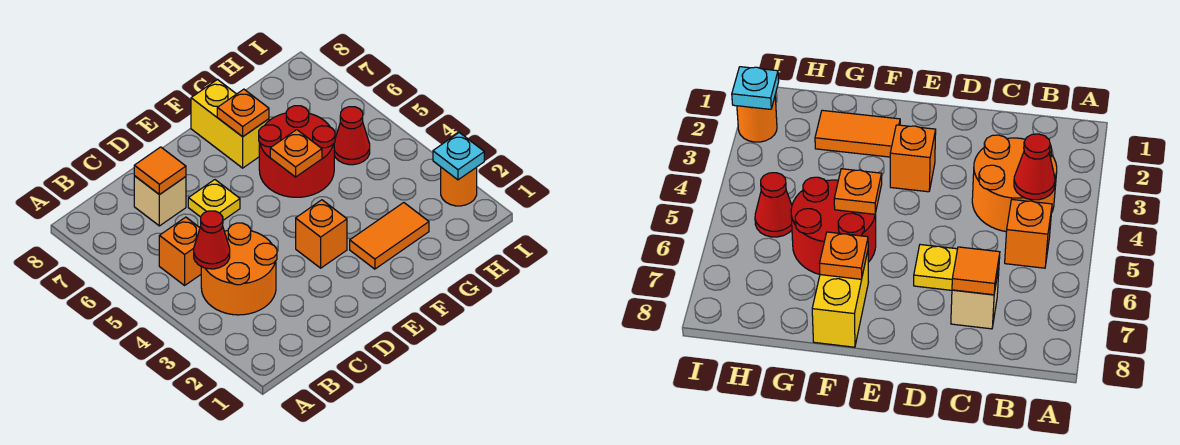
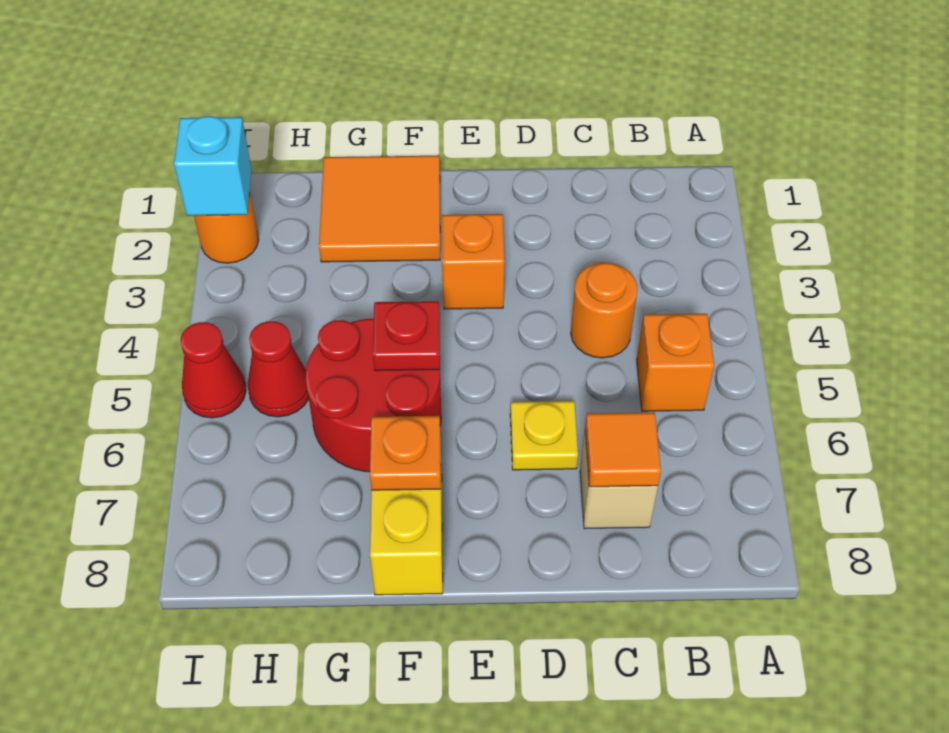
orange 2x2 round brick [201,223,277,315] -> orange 1x1 round brick [571,263,638,358]
red 1x1 cone [194,211,230,269] -> red 1x1 cone moved to [181,322,246,418]
orange 1x2 tile [350,203,429,269] -> orange 2x2 tile [319,156,440,262]
orange 1x1 plate [270,130,322,177] -> red 1x1 plate [373,301,440,371]
cyan 1x1 plate [433,132,484,180] -> cyan 1x1 brick [174,116,252,216]

